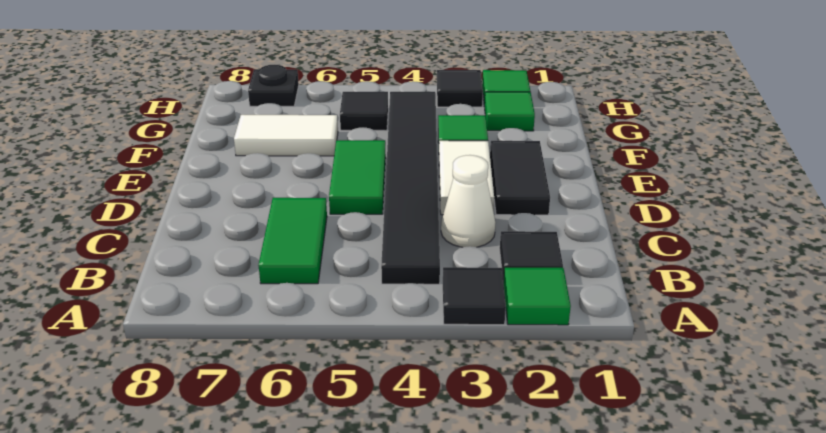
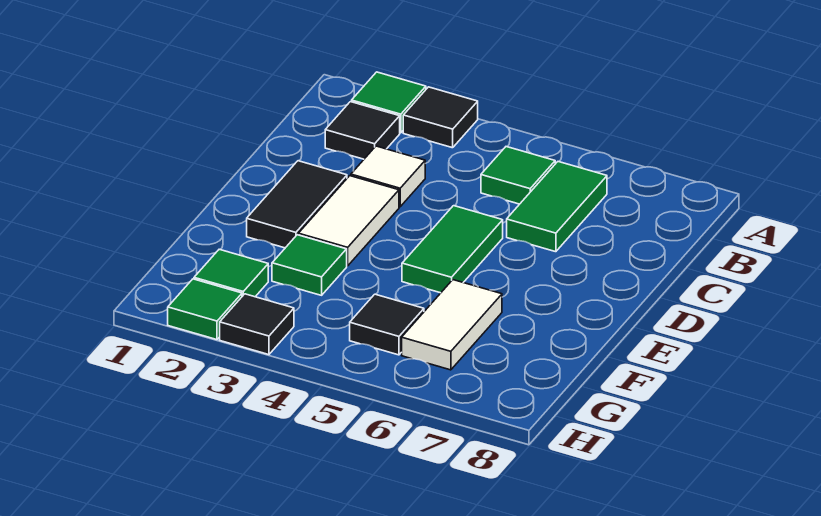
black 1x6 tile [381,92,440,284] -> none
none -> green 1x1 tile [481,147,555,204]
white 1x1 cone [441,155,496,247] -> white 1x1 tile [351,146,425,207]
white 1x2 tile [234,115,338,156] -> white 1x2 tile turned to [402,280,502,370]
black 1x1 plate [248,65,299,106] -> none

